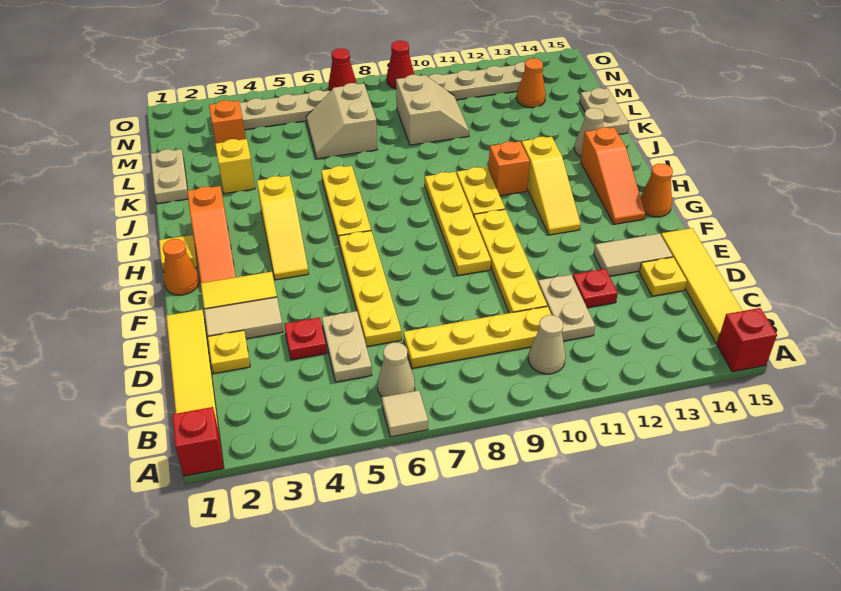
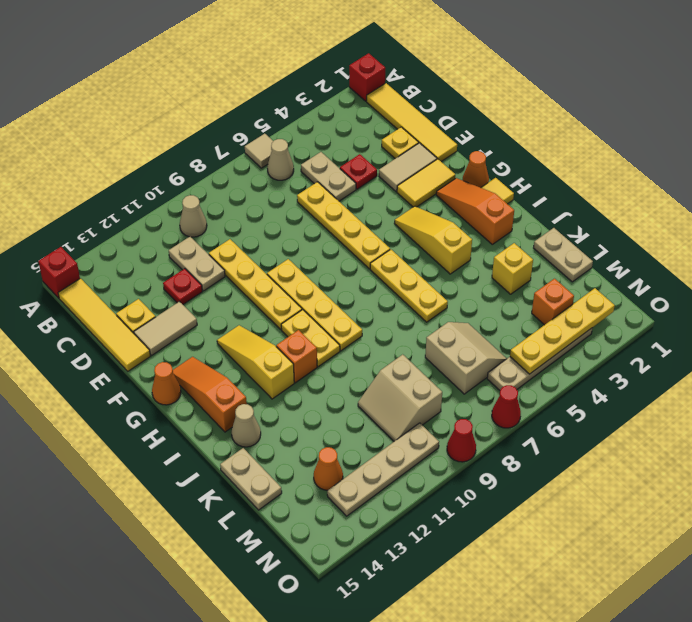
yellow 1x4 plate [404,306,551,368] -> yellow 1x4 plate moved to [510,288,615,374]

